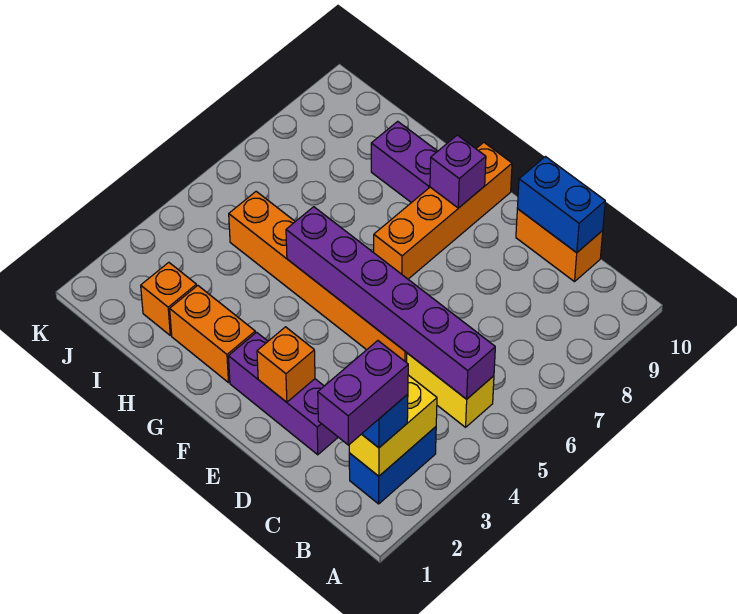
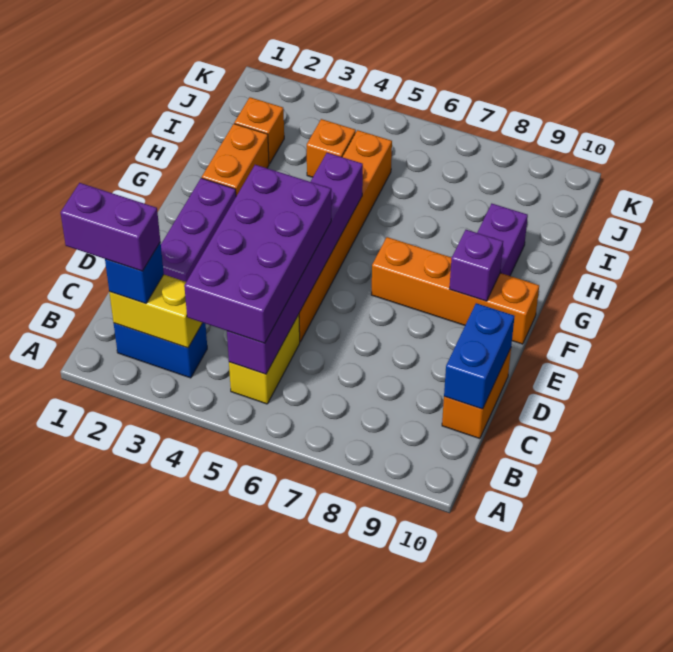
none -> purple 2x4 brick [184,165,331,343]
orange 1x1 brick [257,327,315,402] -> orange 1x1 brick moved to [307,119,356,177]

